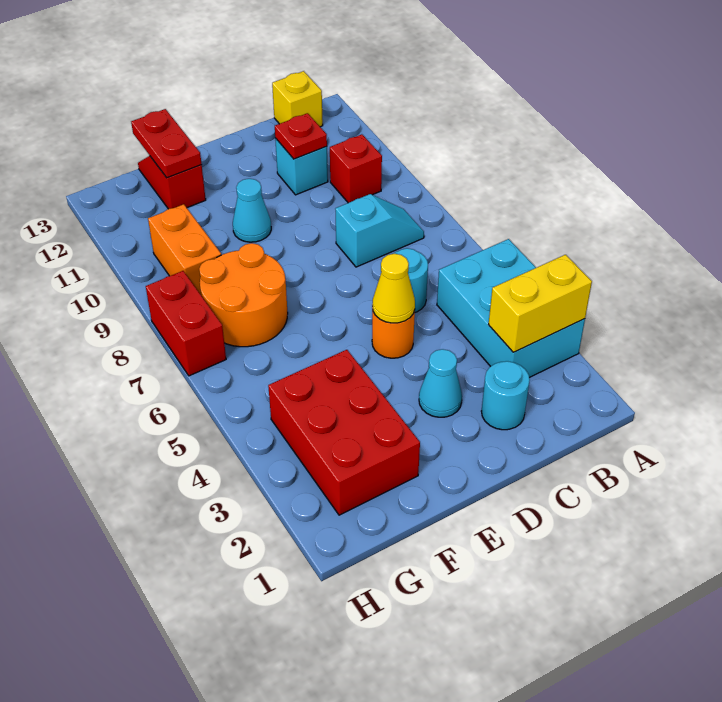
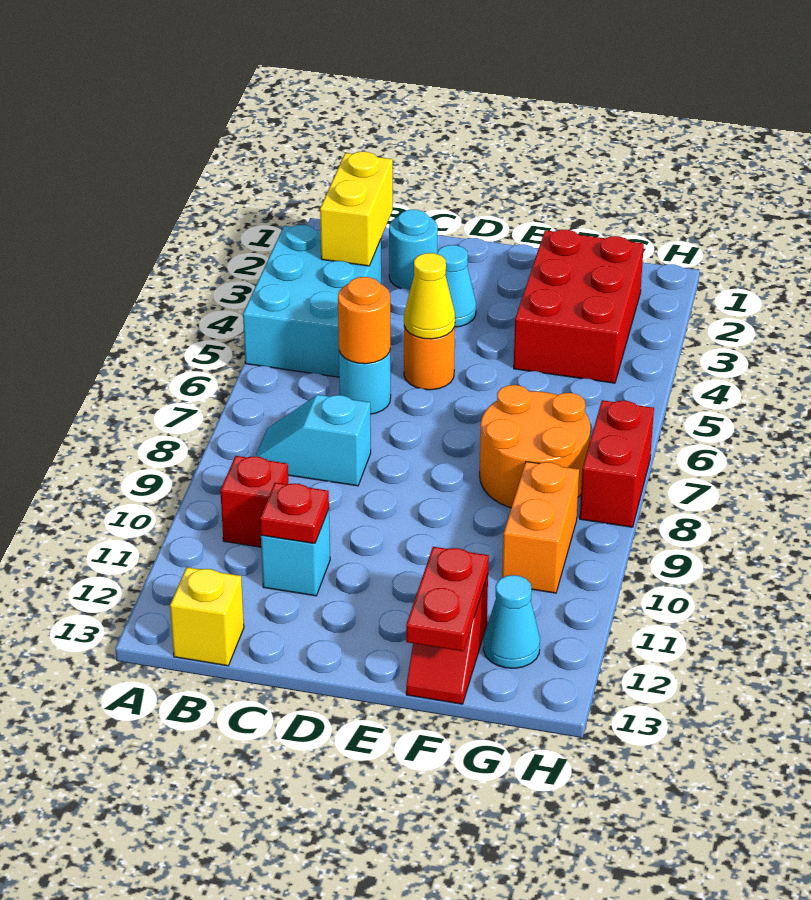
yellow 1x2 brick [488,255,592,352] -> yellow 1x2 brick turned to [320,152,393,266]
none -> orange 1x1 round brick [338,277,390,364]
cyan 1x1 cone [233,179,271,242] -> cyan 1x1 cone moved to [483,575,540,668]

